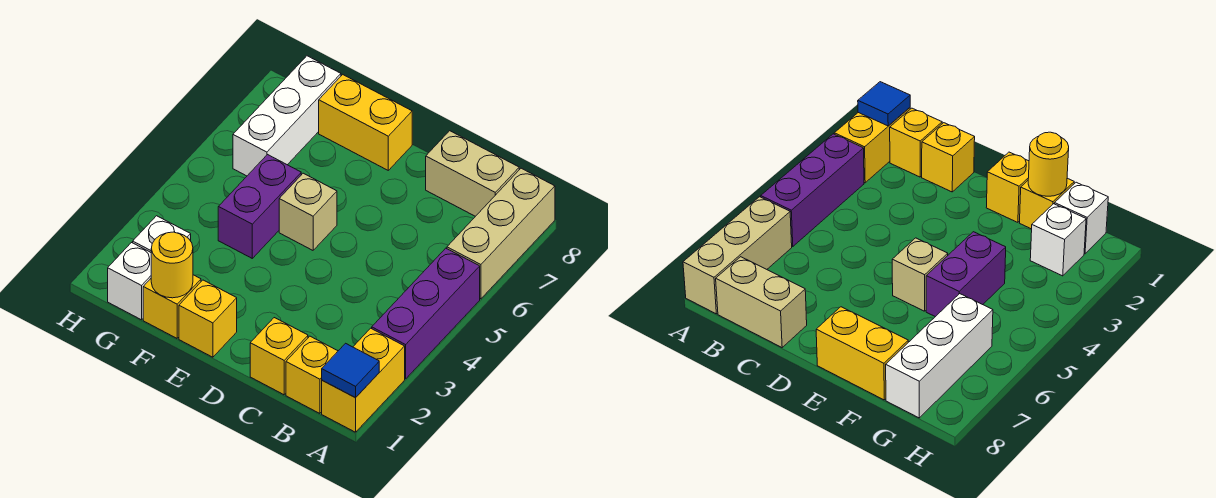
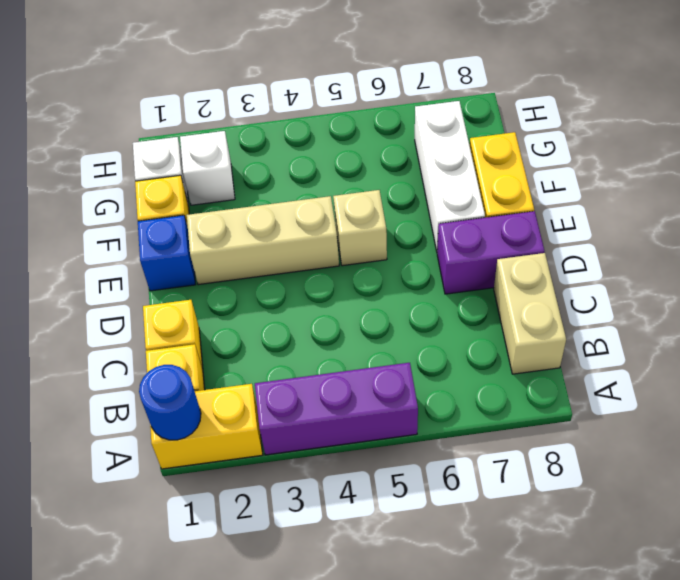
blue 1x1 tile [322,343,379,397] -> blue 1x1 round brick [139,365,201,440]
tan 1x3 brick [447,168,555,299] -> tan 1x3 brick moved to [187,196,339,285]
yellow 1x1 brick [179,280,237,357] -> blue 1x1 brick [138,215,196,291]
yellow 1x1 round brick [151,232,193,298] -> none
purple 1x2 brick [218,155,301,258] -> purple 1x2 brick moved to [437,211,544,294]
white 1x3 brick [233,56,341,176] -> white 1x3 brick turned to [415,101,485,251]

